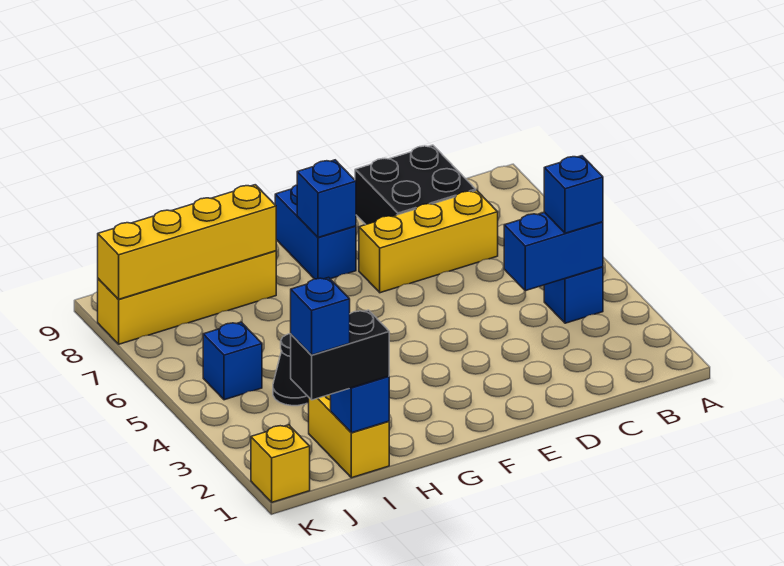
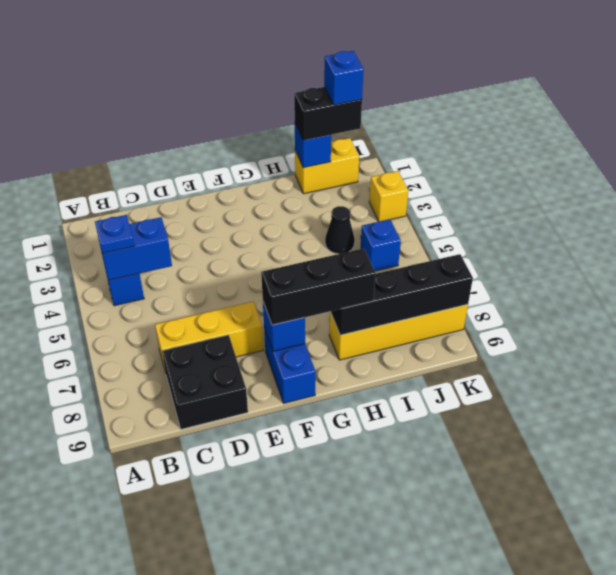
blue 1x1 brick [544,156,603,233] -> blue 1x1 plate [95,215,134,253]
none -> black 1x3 brick [261,248,376,325]
yellow 1x4 brick [98,185,276,299] -> black 1x4 brick [330,254,473,335]
yellow 1x2 brick [309,394,389,478] -> yellow 1x2 brick turned to [295,138,359,194]
yellow 1x1 brick [251,425,310,502] -> yellow 1x1 brick moved to [369,171,408,221]

